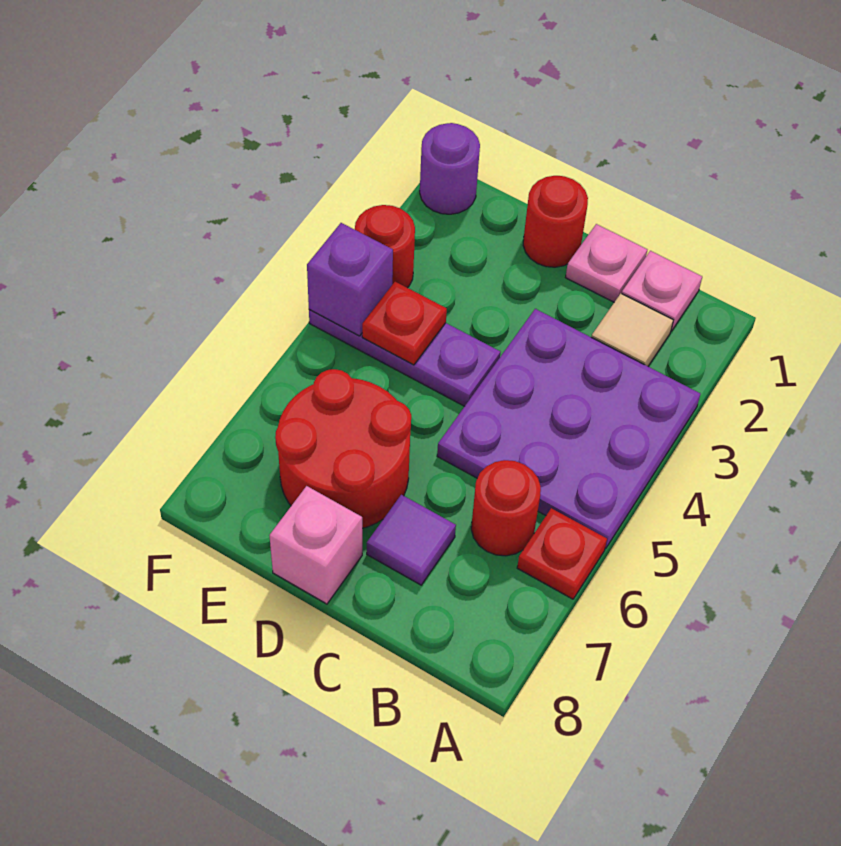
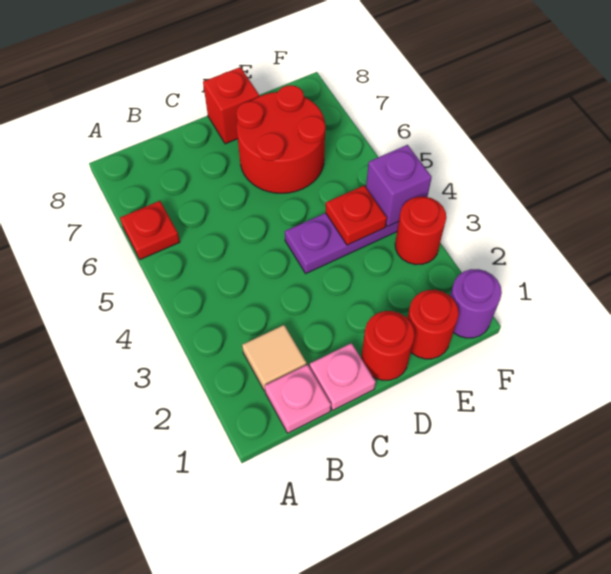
purple 3x3 plate [437,309,700,548] -> none
red 1x1 round brick [471,460,541,556] -> red 1x1 round brick moved to [408,290,459,359]
purple 1x1 tile [367,495,456,585] -> none
pink 1x1 brick [269,486,362,604] -> red 1x1 brick [203,67,259,144]

